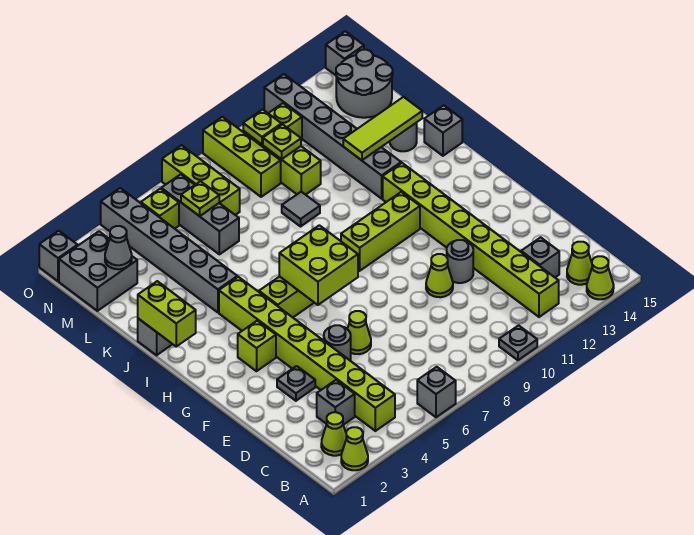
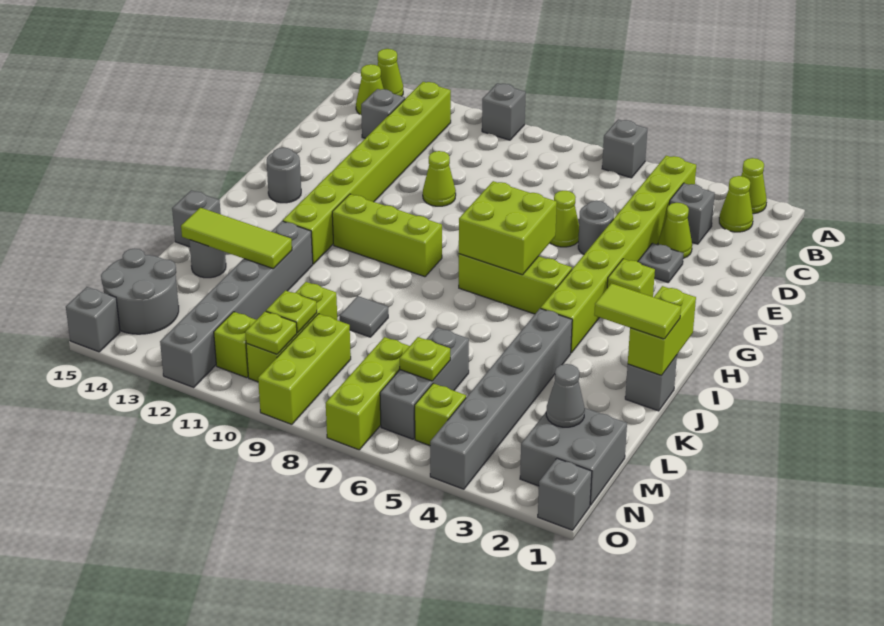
grey 1x1 plate [499,325,537,360] -> grey 1x1 brick [482,83,526,140]
none -> lime 1x1 cone [658,203,692,258]
grey 1x1 round brick [447,240,473,283] -> grey 1x1 round brick moved to [267,148,301,203]
none -> lime 1x2 tile [594,283,681,339]

